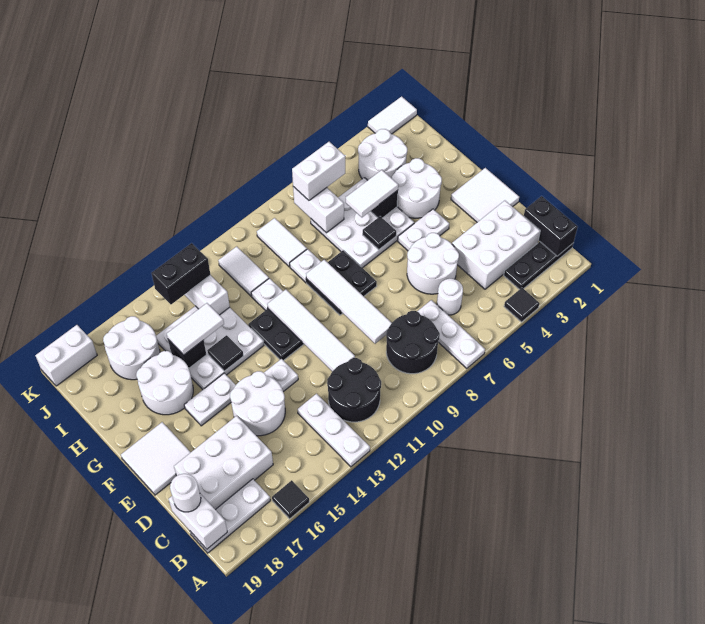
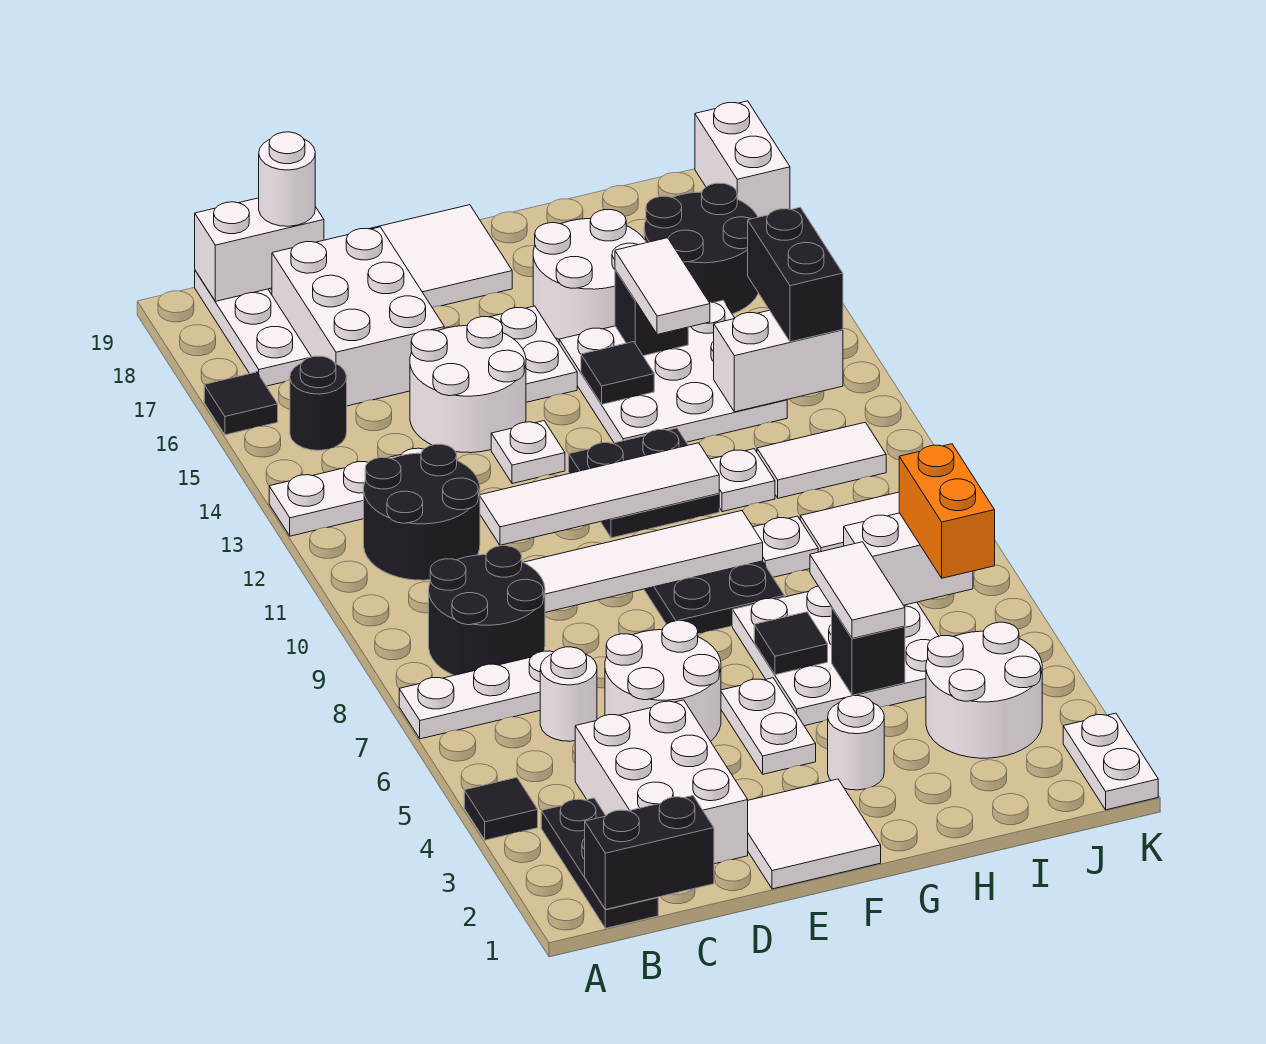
none -> black 1x1 round brick [290,356,347,450]
white 2x2 round brick [392,158,442,218] -> white 1x1 round brick [828,696,884,790]
white 2x2 round brick [103,316,160,380] -> black 2x2 round brick [644,183,758,314]
white 1x2 brick [292,142,345,200] -> orange 1x2 brick [899,444,995,578]
white 1x2 tile [368,96,417,134] -> white 1x2 plate [1063,713,1158,810]

